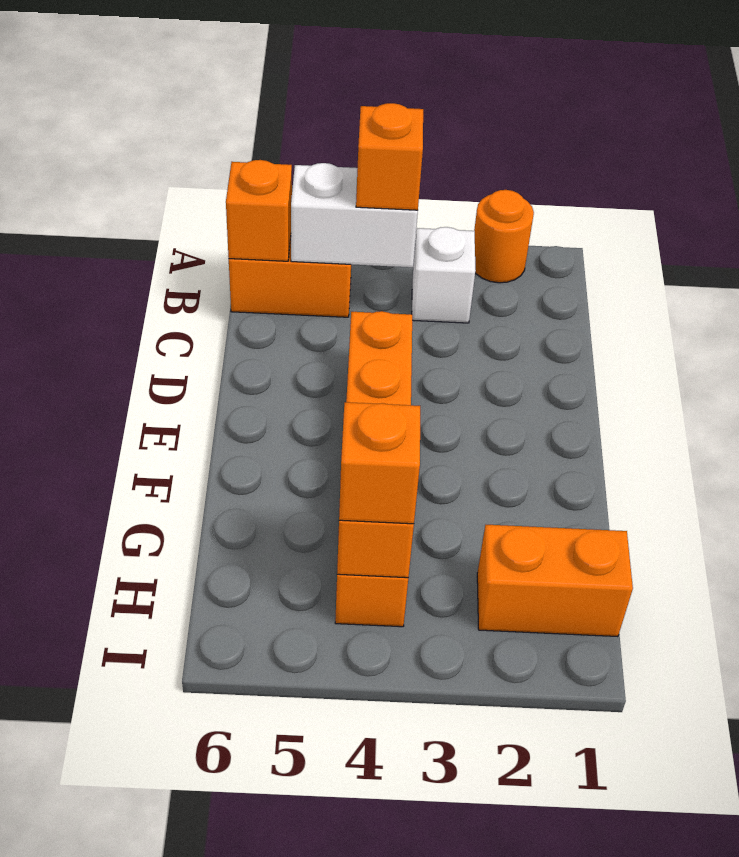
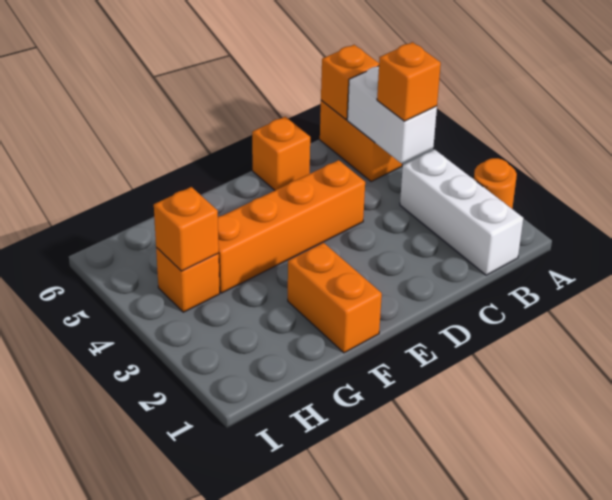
white 1x1 brick [412,227,476,323] -> white 1x3 brick [400,150,523,275]
orange 1x2 brick [477,525,633,637] -> orange 1x2 brick moved to [288,243,382,353]
orange 1x1 brick [339,402,420,524] -> orange 1x1 brick moved to [252,117,310,190]

